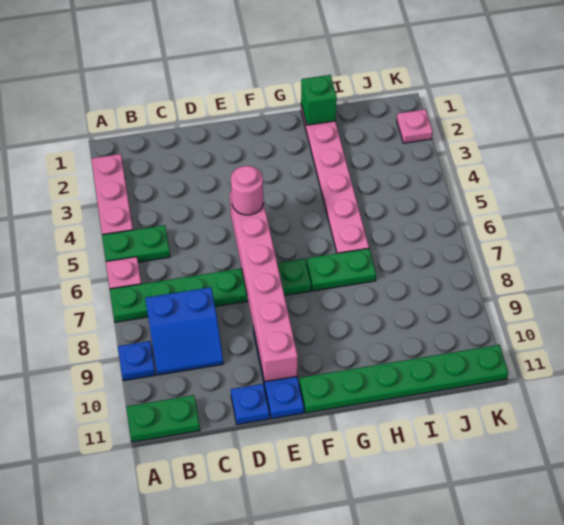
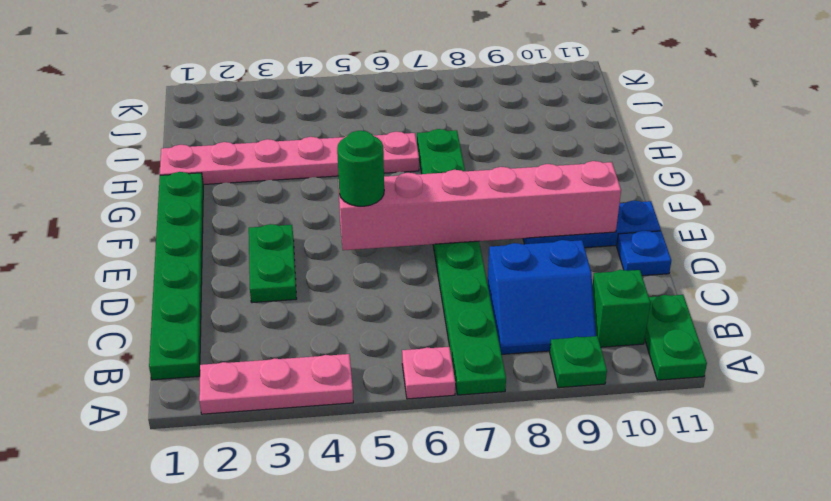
green 1x2 plate [102,225,170,262] -> green 1x2 plate moved to [249,224,297,303]
blue 1x1 plate [118,341,155,381] -> green 1x1 plate [550,336,607,388]
blue 2x2 slope [145,287,223,375] -> blue 2x2 slope turned to [488,240,596,354]
pink 1x1 round brick [231,166,263,215] -> green 1x1 round brick [337,131,384,206]
green 1x6 plate [299,345,508,413] -> green 1x6 plate moved to [149,172,203,380]
green 1x1 brick [301,75,337,125] -> green 1x1 brick moved to [592,270,650,347]
pink 1x1 plate [397,109,433,143] -> none

